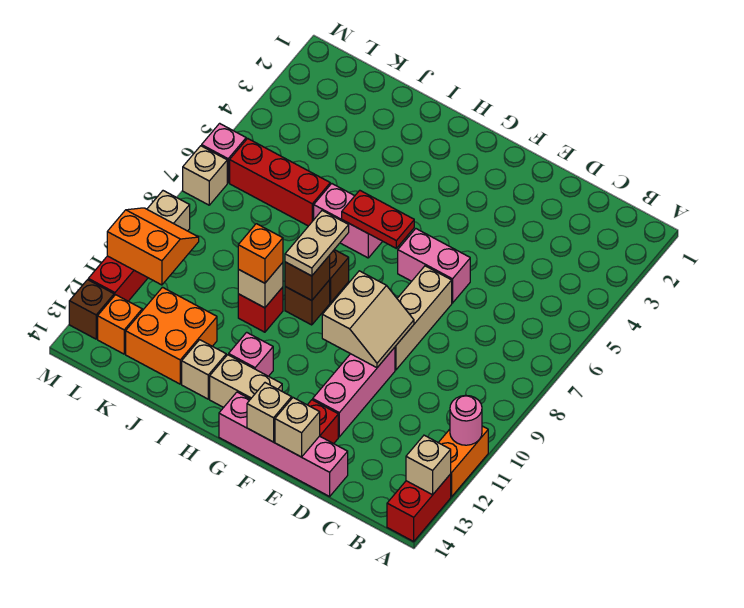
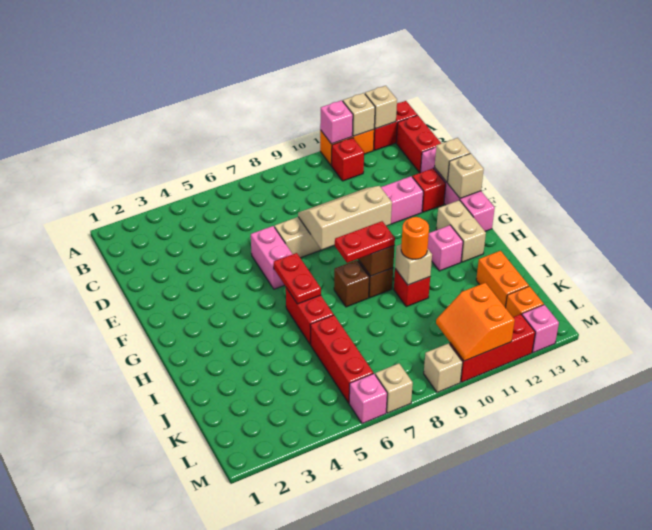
pink 1x1 round brick [450,395,482,445] -> pink 1x1 brick [320,100,353,144]
none -> red 1x1 brick [332,138,364,181]
none -> red 1x2 brick [396,115,441,173]
tan 2x2 slope [322,271,414,368] -> tan 2x3 slope [298,186,392,250]
pink 1x2 brick [314,184,383,258] -> red 1x2 brick [286,288,334,344]
tan 1x2 plate [285,211,349,276] -> red 1x2 plate [335,221,395,263]
orange 1x1 brick [238,224,283,283] -> orange 1x1 round brick [401,217,429,259]
tan 1x1 brick [182,340,226,399] -> tan 1x1 brick moved to [343,93,375,136]
orange 2x2 brick [126,287,217,384] -> orange 1x2 brick [476,251,529,308]
brown 1x1 brick [69,280,114,339] -> pink 1x1 brick [522,305,559,353]

